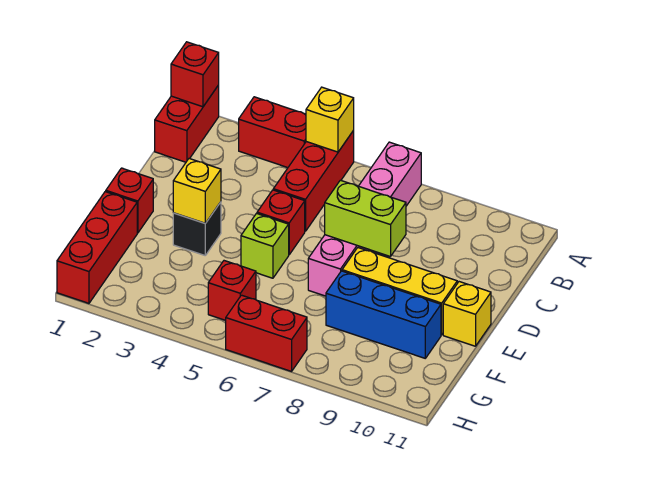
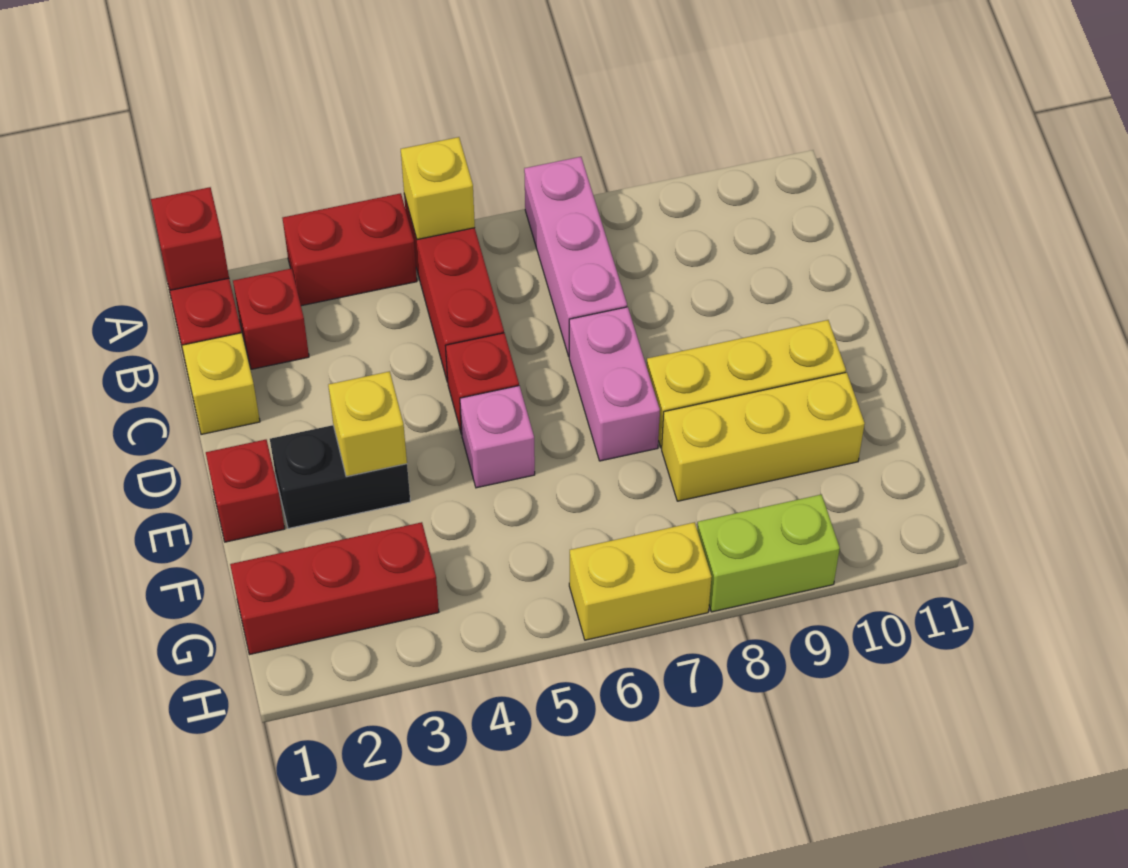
lime 1x2 brick [325,180,406,257] -> lime 1x2 brick moved to [697,494,840,612]
black 1x1 brick [173,202,221,255] -> black 1x2 brick [270,425,410,528]
lime 1x1 brick [241,213,289,278] -> pink 1x1 brick [460,386,535,488]
yellow 1x1 brick [443,282,491,346] -> yellow 1x1 brick moved to [182,333,260,435]
red 1x3 brick [57,192,137,303] -> red 1x3 brick turned to [230,522,439,654]
blue 1x3 brick [326,271,441,358] -> yellow 1x3 brick [662,372,865,501]
red 1x1 brick [208,261,256,320] -> red 1x1 brick moved to [233,268,309,369]
red 1x2 brick [226,295,307,371] -> yellow 1x2 brick [569,522,712,640]

